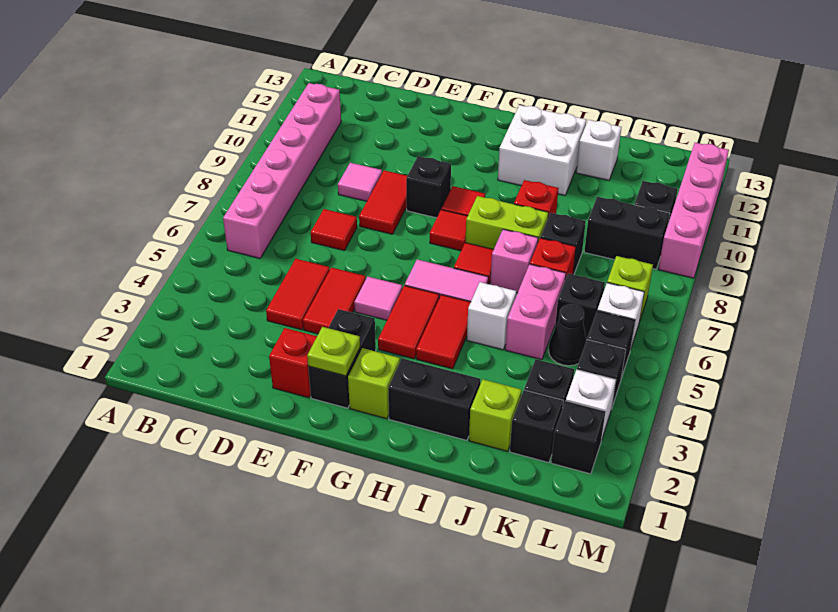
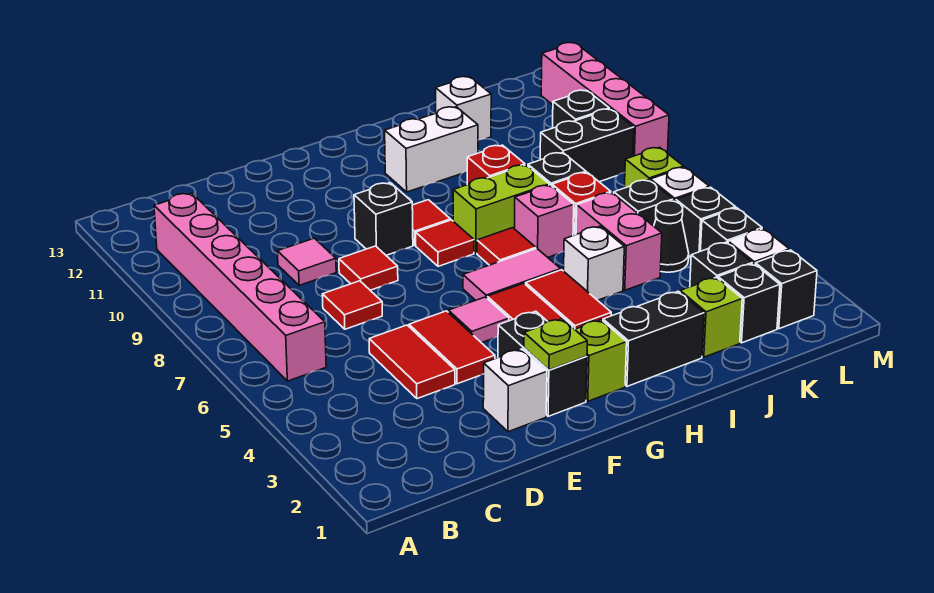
red 1x1 brick [269,328,317,398] -> white 1x1 brick [483,349,547,432]
red 1x2 tile [359,170,407,234] -> red 1x1 tile [339,246,398,290]
white 2x2 brick [498,105,586,195] -> white 1x2 brick [385,107,478,192]

